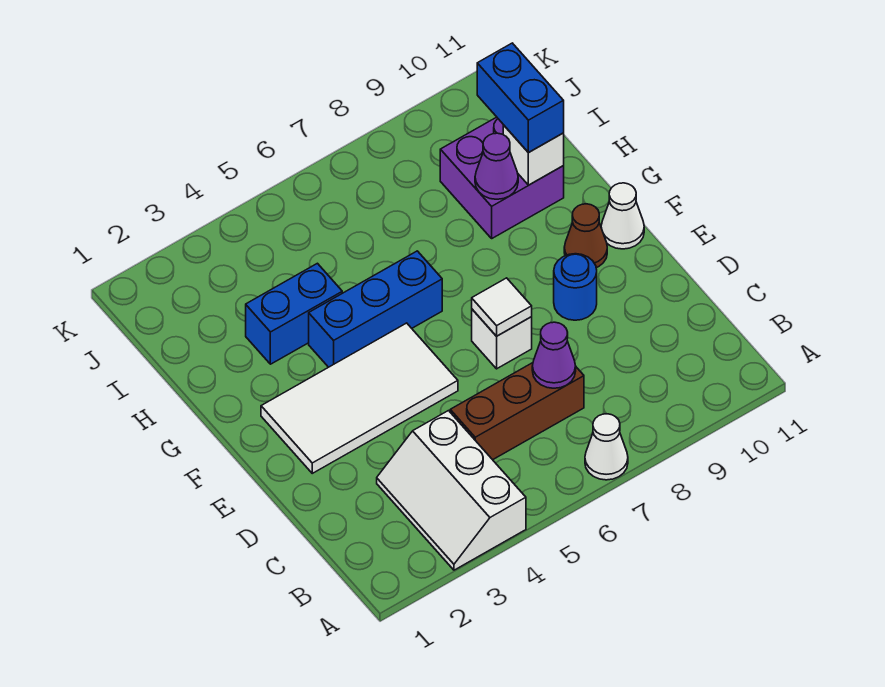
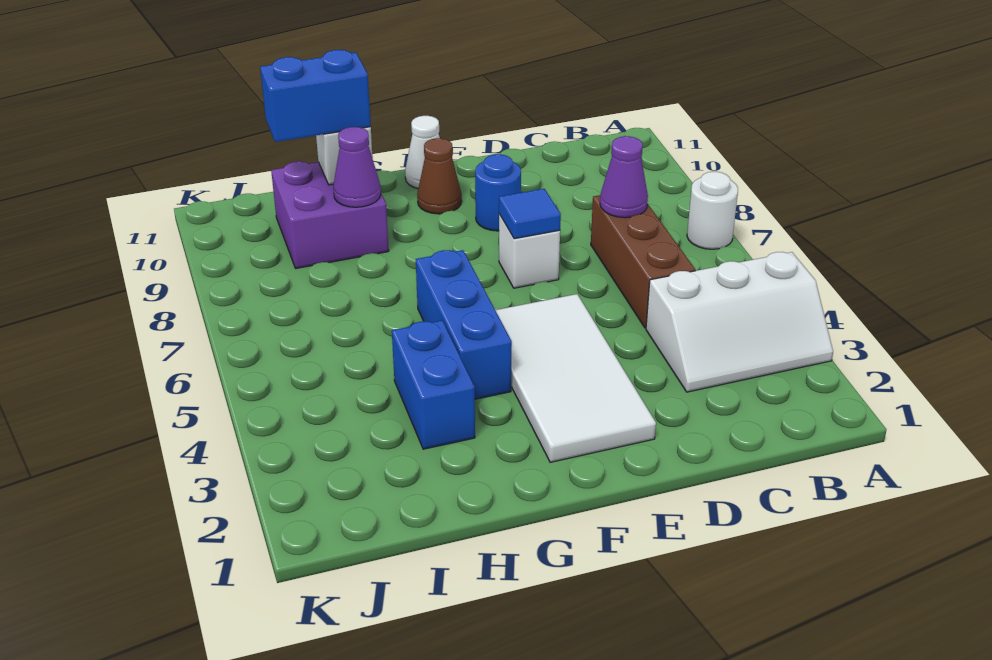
white 1x1 cone [585,414,628,480] -> white 1x1 round brick [687,172,738,249]
white 1x1 tile [472,278,532,336] -> blue 1x1 tile [499,189,561,239]

